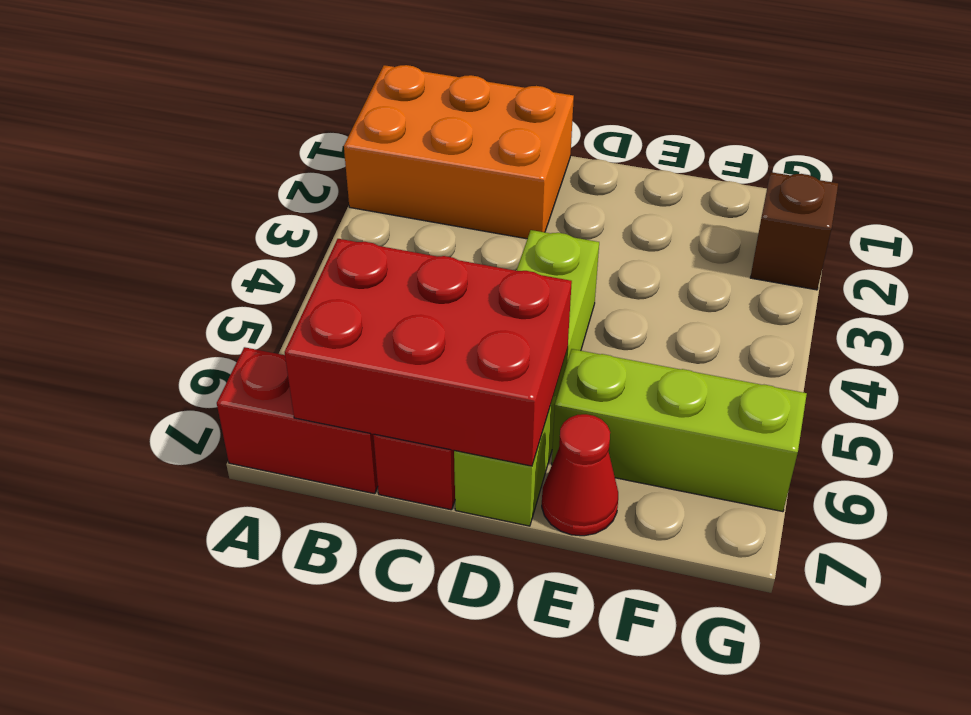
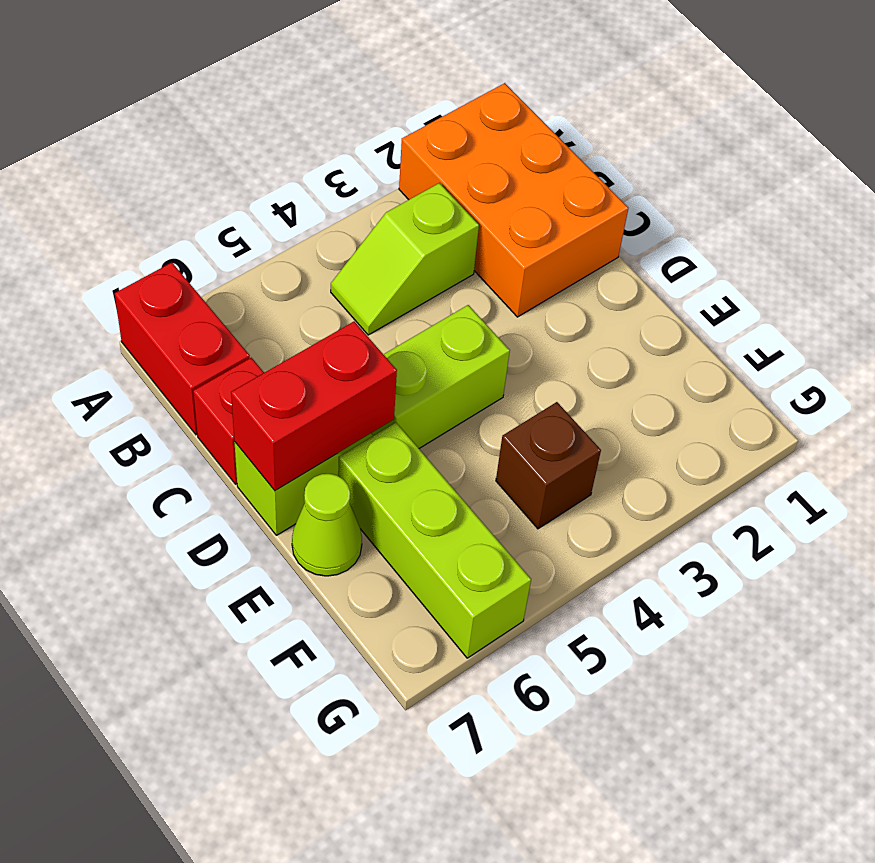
none -> lime 1x2 slope [331,183,479,335]
red 2x3 brick [285,239,572,466] -> red 1x2 brick [231,321,397,491]
red 1x1 cone [542,414,618,536] -> lime 1x1 cone [292,474,362,576]
brown 1x1 brick [750,172,838,290] -> brown 1x1 brick moved to [496,402,601,529]

